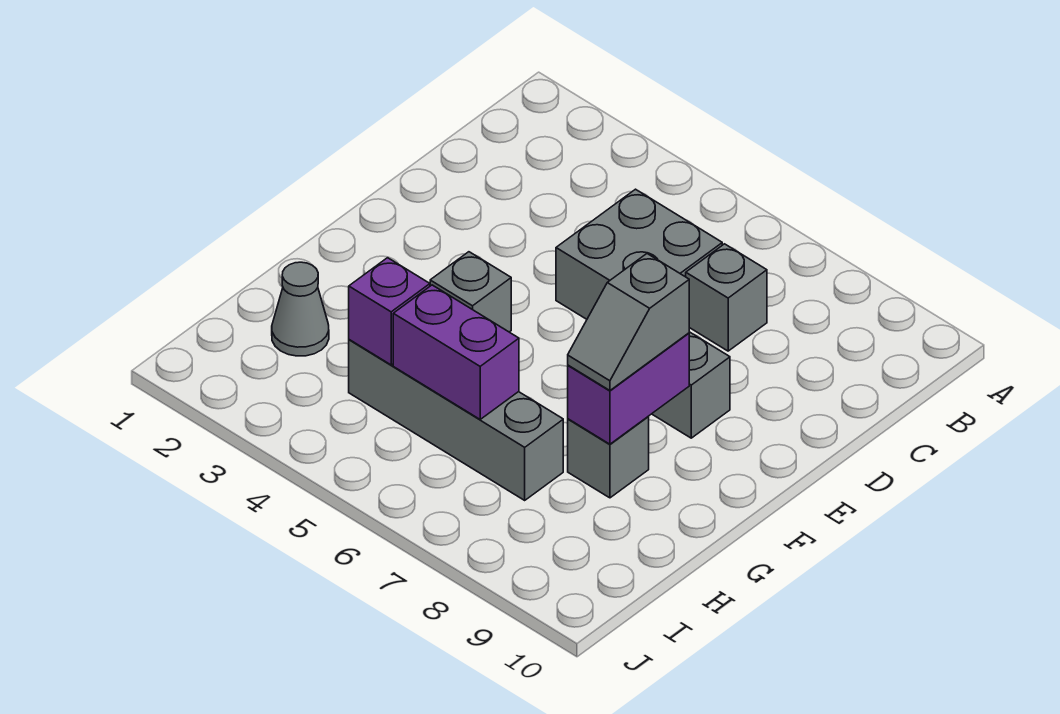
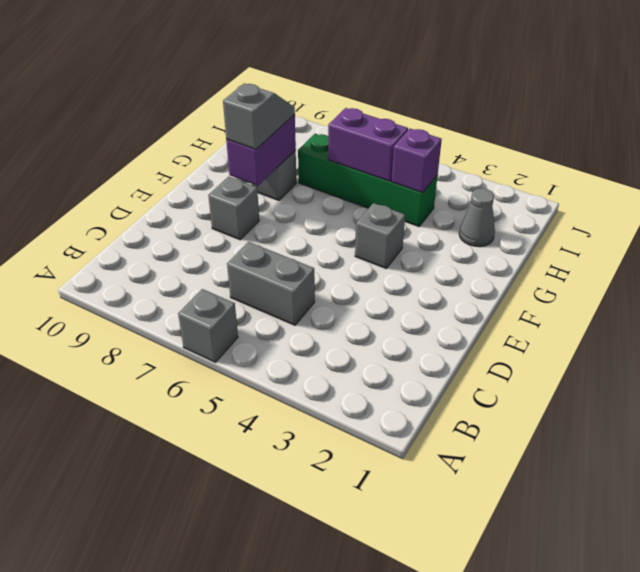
grey 2x2 brick [556,189,722,319] -> grey 1x2 brick [227,242,315,325]
grey 1x1 brick [686,244,767,351] -> grey 1x1 brick moved to [178,289,238,362]
grey 1x4 brick [349,340,563,500] -> green 1x4 brick [298,134,438,226]

